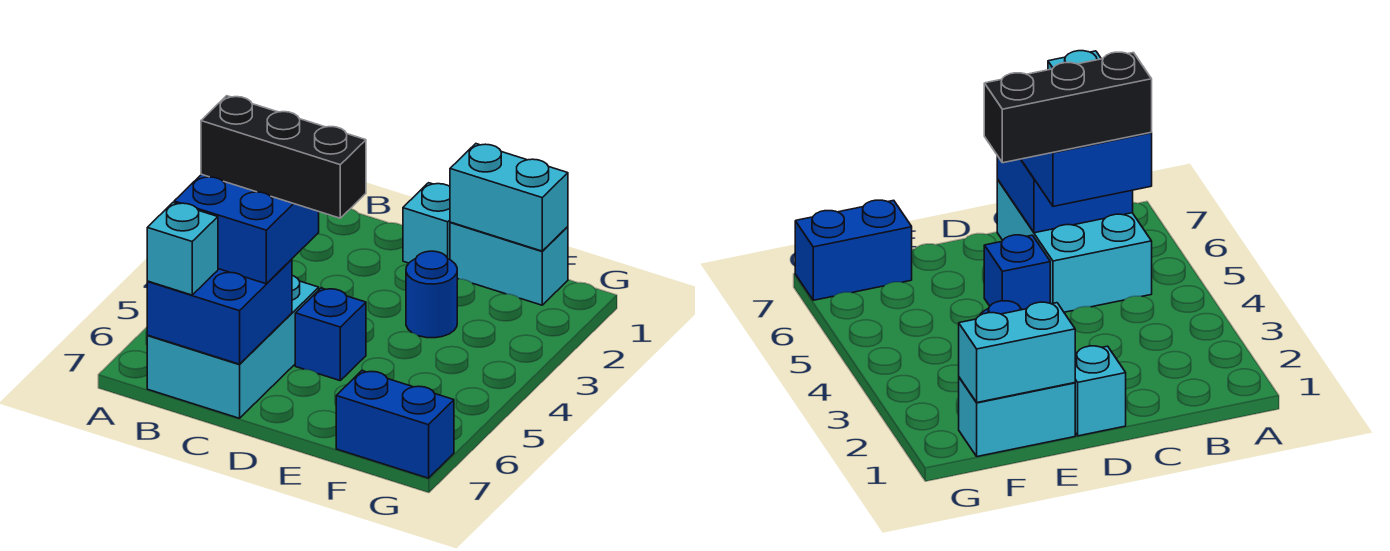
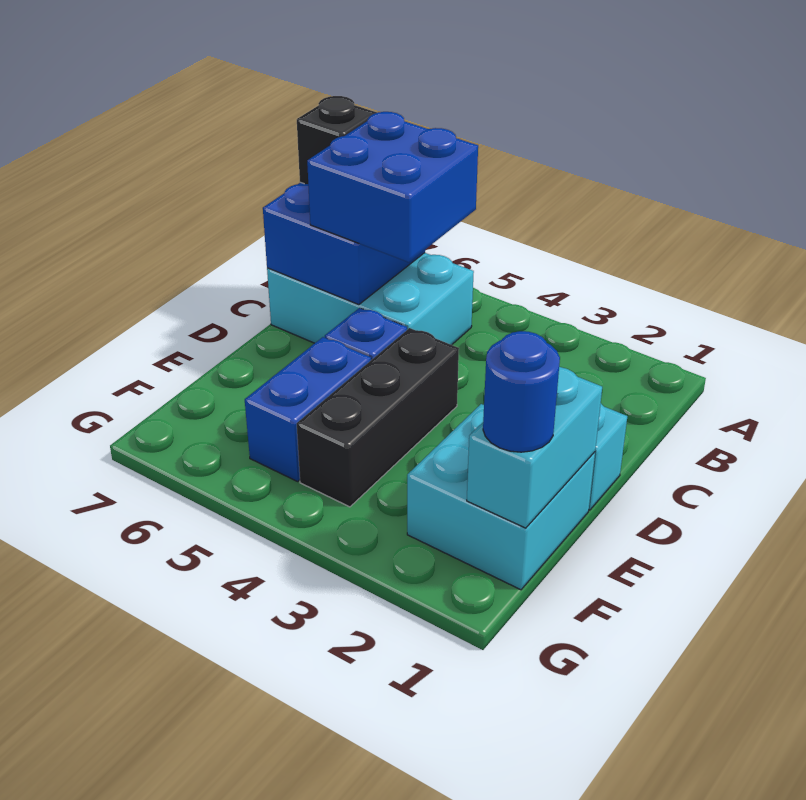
black 1x3 brick [201,96,366,218] -> black 1x3 brick moved to [297,328,459,507]
cyan 1x1 brick [147,203,218,295] -> black 1x1 brick [297,96,377,184]
cyan 1x2 brick [450,222,568,305] -> cyan 2x2 brick [407,404,595,590]
blue 1x1 round brick [406,251,457,338] -> blue 1x1 round brick moved to [483,331,560,452]
blue 1x2 brick [336,371,454,478] -> blue 1x2 brick moved to [245,337,371,481]

